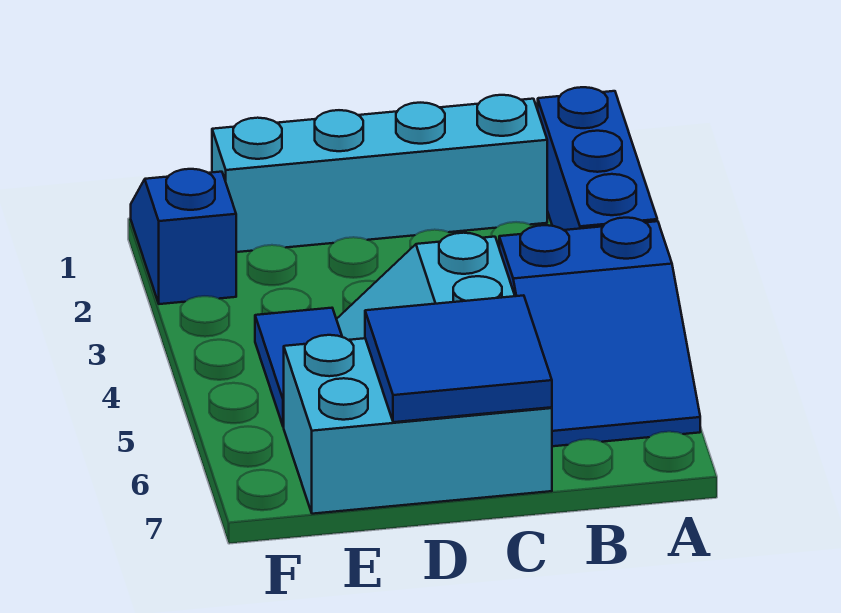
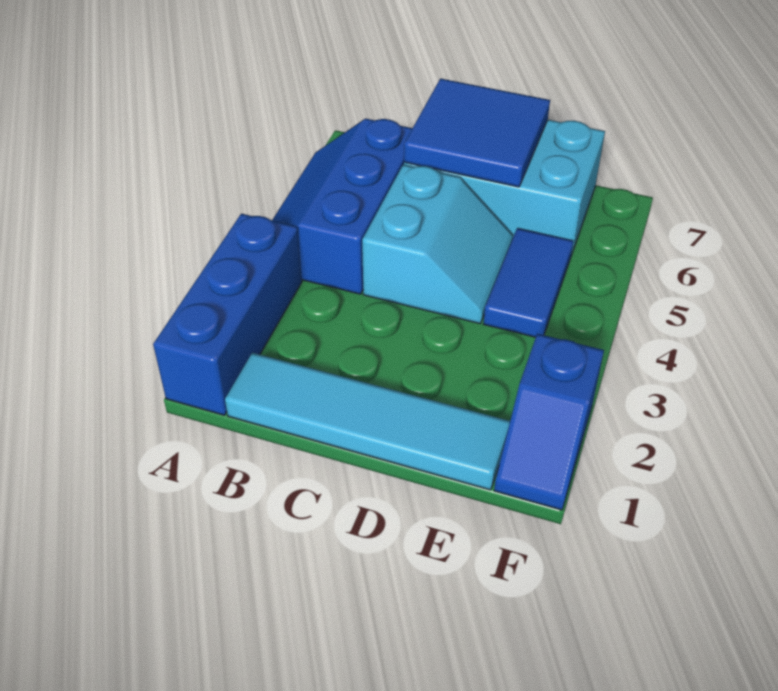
blue 2x3 slope [499,218,700,446] -> blue 2x3 slope turned to [272,119,412,294]
cyan 1x4 brick [212,95,547,252] -> cyan 1x4 tile [225,353,510,490]

